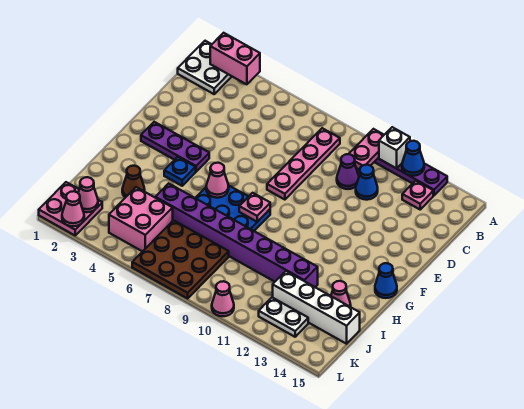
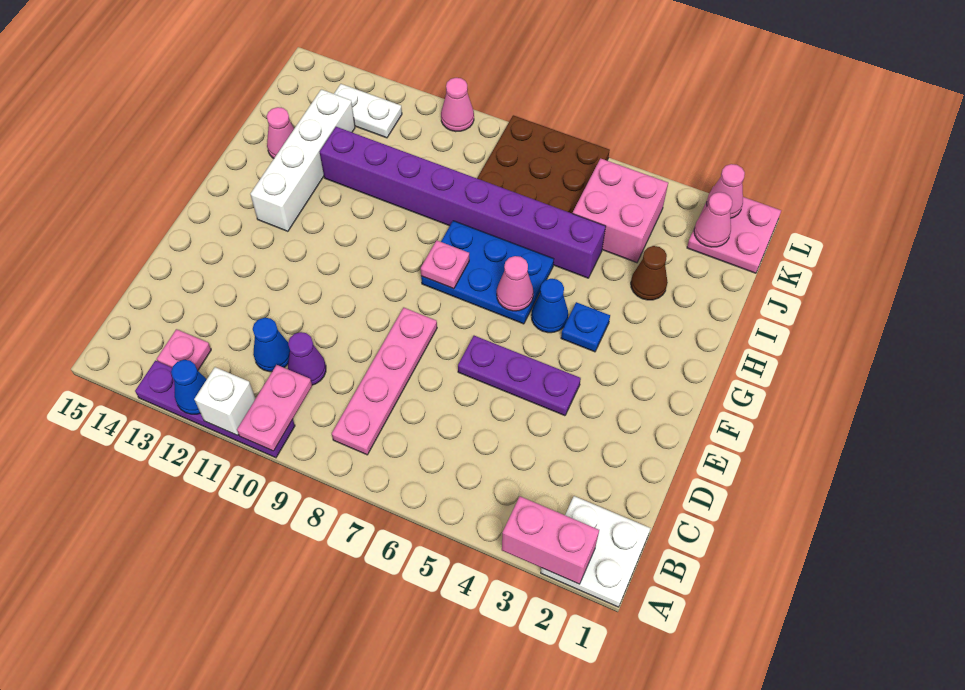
purple 1x3 plate [141,122,209,172] -> purple 1x3 plate moved to [458,336,581,416]
blue 1x1 cone [375,263,397,298] -> blue 1x1 cone moved to [531,279,568,333]
white 1x4 brick [273,271,360,344] -> white 1x4 brick turned to [250,89,355,231]

